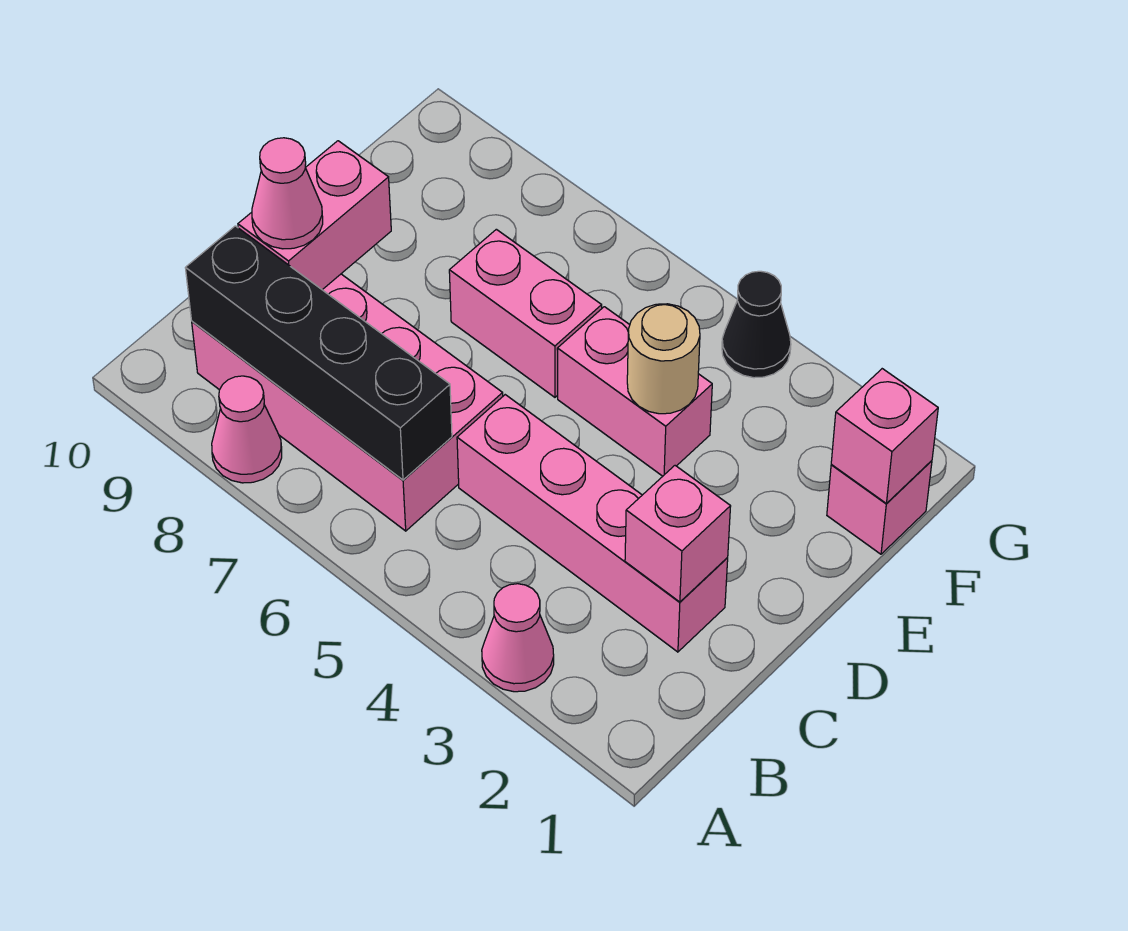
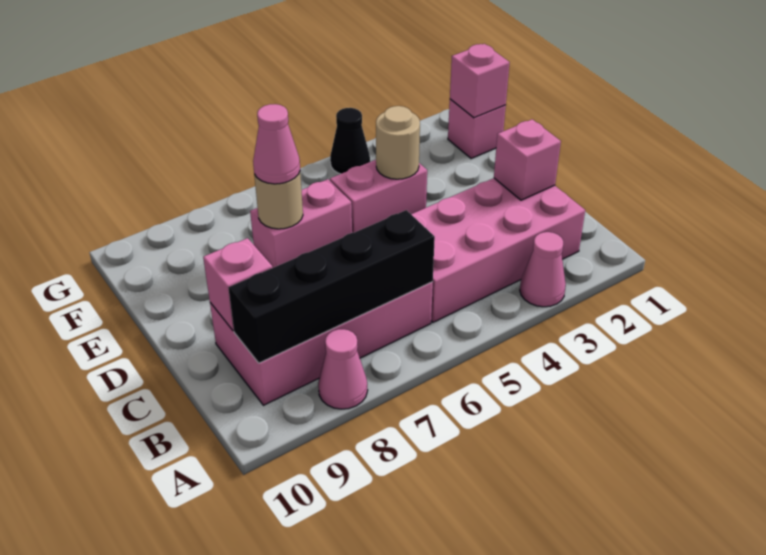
pink 1x4 brick [457,395,728,652] -> pink 2x4 brick [411,178,585,322]
pink 1x2 brick [238,141,391,290] -> pink 1x1 brick [203,238,273,331]
pink 1x1 cone [252,138,323,249] -> pink 1x1 cone moved to [253,104,300,184]
none -> tan 1x1 round brick [254,172,303,229]

